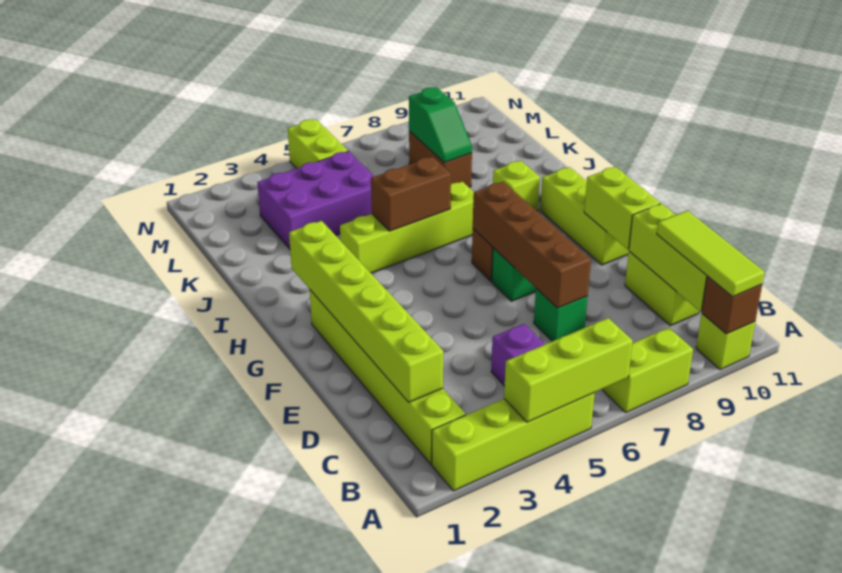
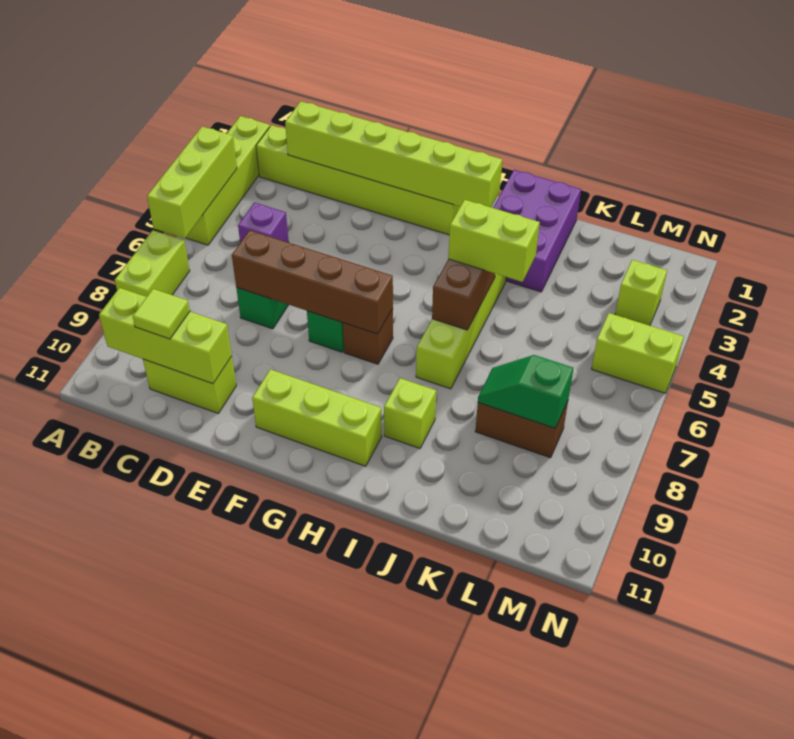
lime 1x1 brick [696,314,755,370] -> lime 1x1 brick moved to [615,260,667,326]
brown 1x1 brick [702,276,762,334] -> none
lime 1x3 tile [657,211,765,297] -> lime 1x1 tile [133,289,190,339]
lime 1x2 brick [584,167,660,249] -> lime 1x2 brick moved to [448,200,540,282]
purple 2x3 brick [257,151,374,249] -> purple 2x3 brick moved to [493,170,581,292]

